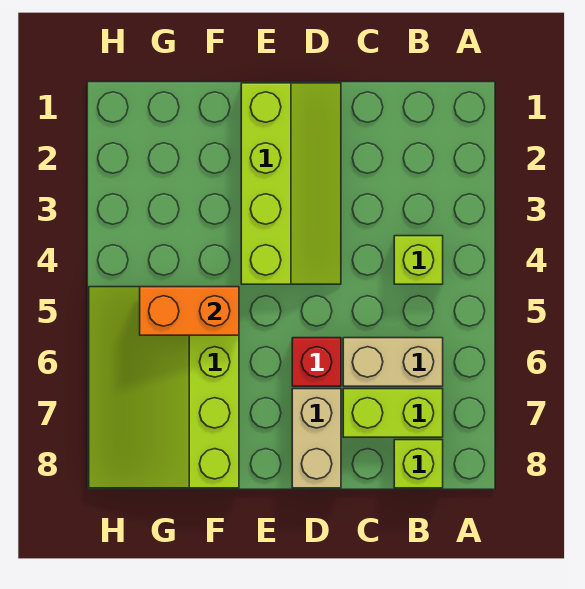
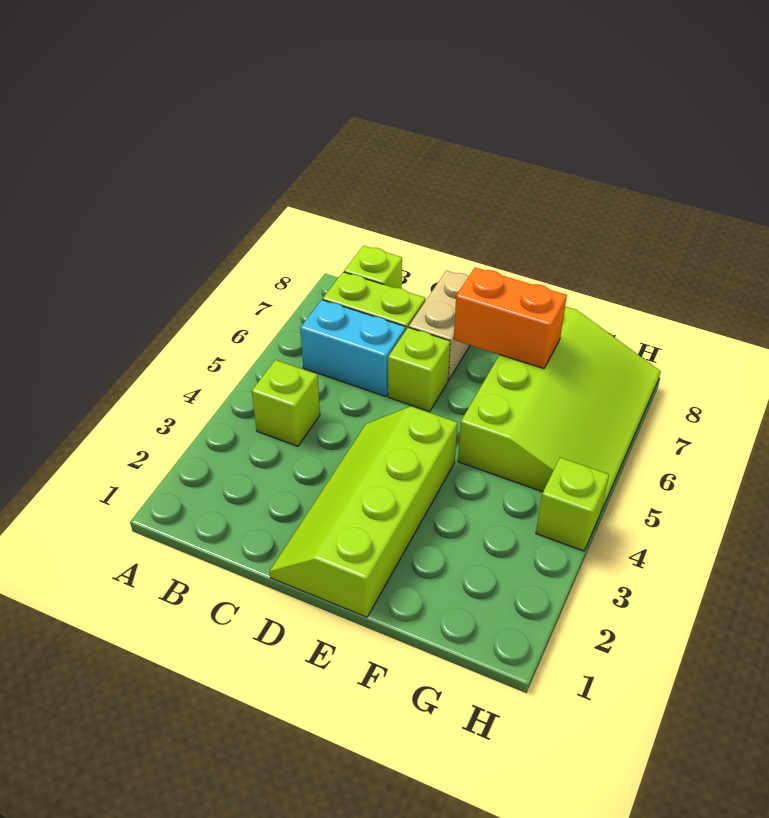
tan 1x2 brick [343,338,443,386] -> cyan 1x2 brick [300,300,406,397]
red 1x1 brick [292,338,341,386] -> lime 1x1 brick [388,327,450,412]
orange 1x2 brick [140,287,239,335] -> orange 1x2 brick moved to [454,268,567,369]
none -> lime 1x1 brick [536,458,609,551]

